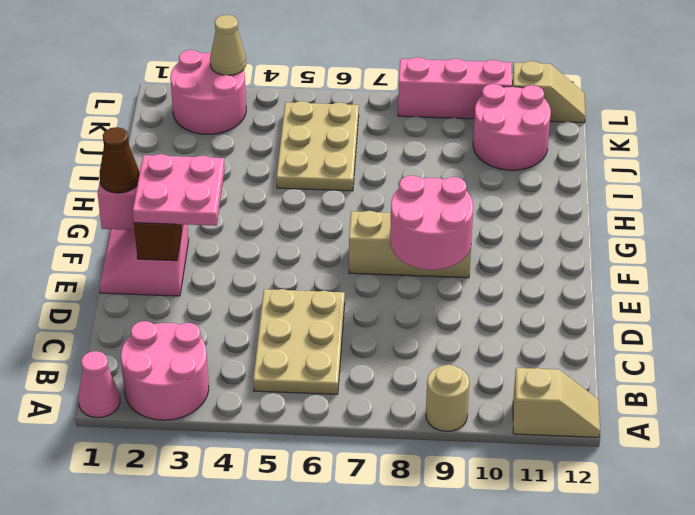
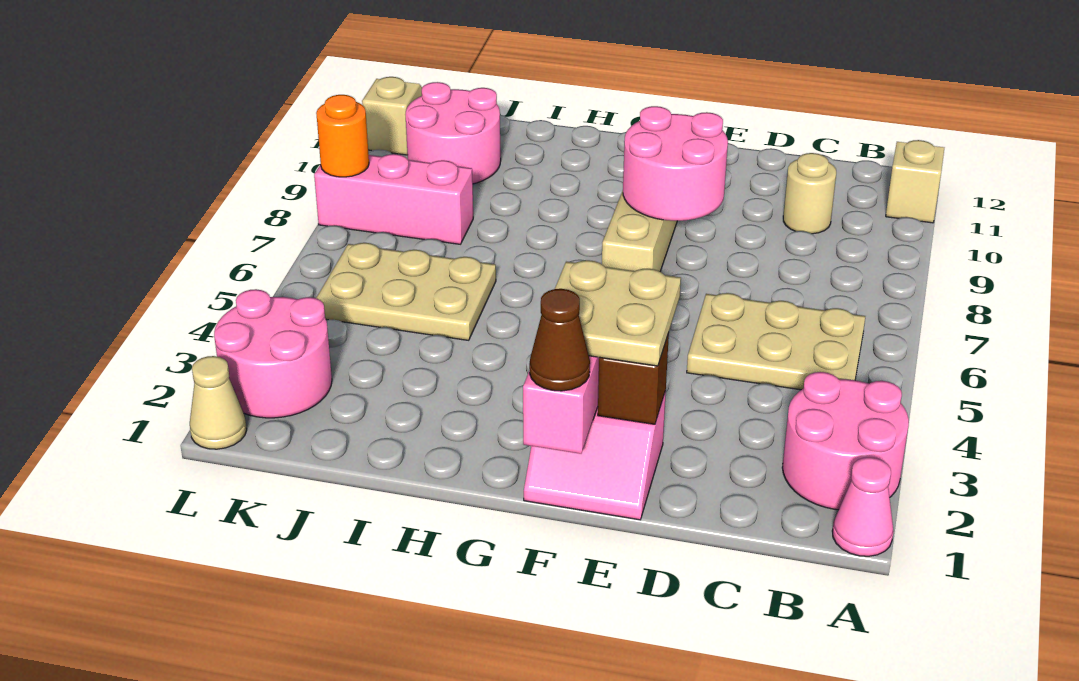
tan 1x1 round brick [426,365,469,431] -> tan 1x1 round brick moved to [783,153,836,234]
pink 2x2 plate [133,154,225,226] -> tan 2x2 plate [555,260,681,366]
tan 1x1 cone [210,15,246,75] -> tan 1x1 cone moved to [190,356,247,449]
pink 1x3 brick [398,57,512,119] -> pink 1x3 brick turned to [314,154,473,244]
none -> orange 1x1 round brick [316,95,369,177]

